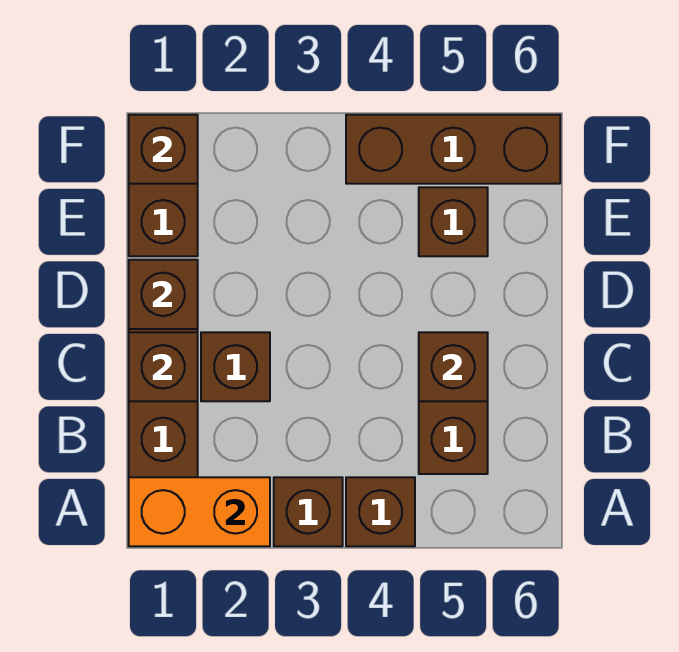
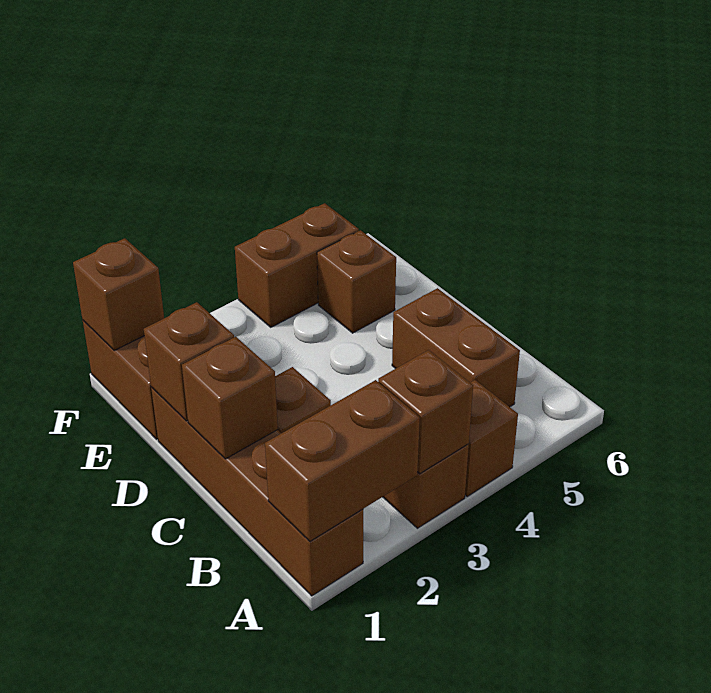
orange 1x2 brick [129,477,270,546] -> brown 1x2 brick [265,380,420,541]
brown 1x1 brick [419,332,488,401] -> brown 1x1 brick moved to [378,350,473,474]
brown 1x3 brick [346,115,560,184] -> brown 1x2 brick [235,203,359,327]

